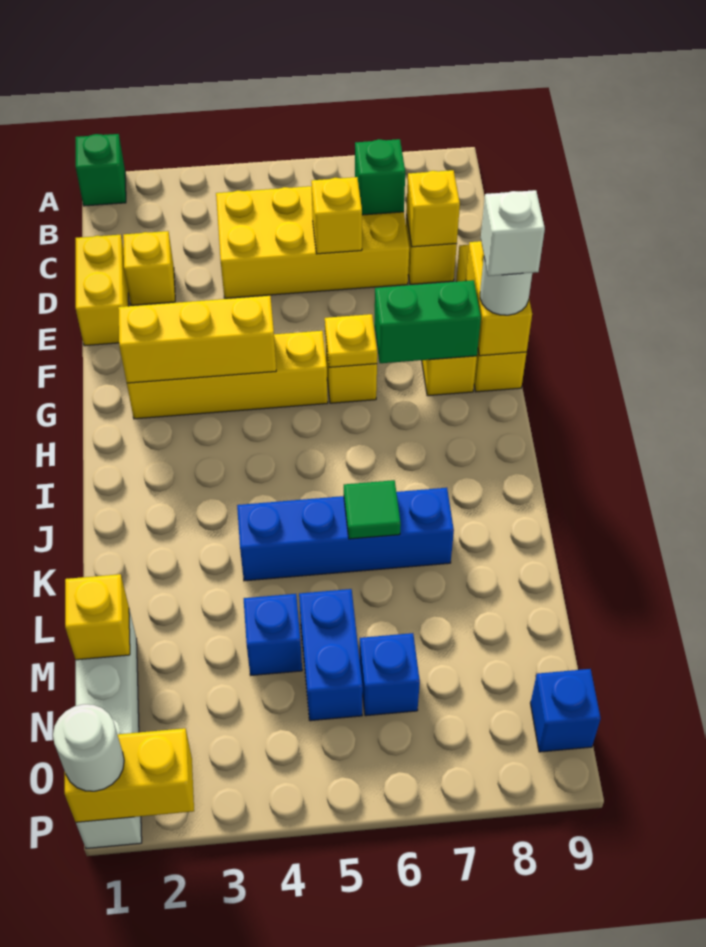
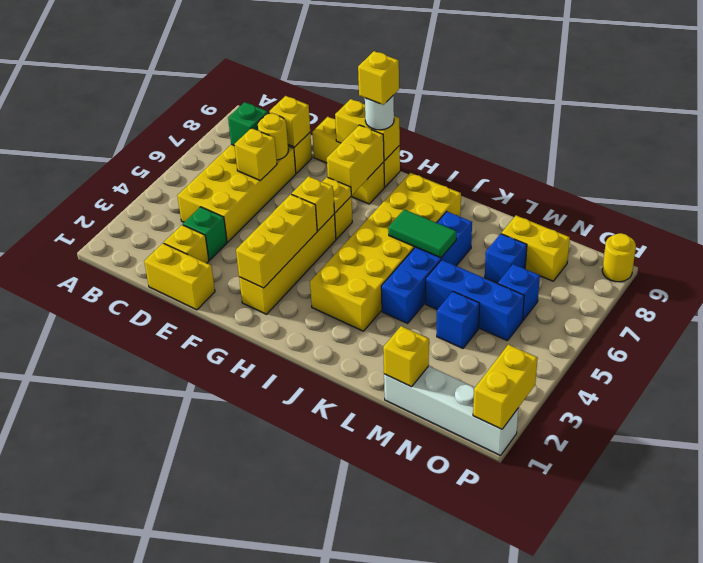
green 1x1 brick [76,134,126,206] -> green 1x1 brick moved to [183,207,227,260]
none -> yellow 1x1 round brick [258,113,288,160]
none -> yellow 1x1 brick [292,176,334,231]
green 1x2 brick [374,280,481,363] -> yellow 1x2 brick [327,125,384,195]
white 1x1 brick [481,190,545,276] -> yellow 1x1 brick [358,51,399,105]
none -> yellow 2x6 brick [310,173,461,331]
green 1x1 tile [344,480,401,539] -> green 1x2 tile [388,209,457,258]
blue 1x2 brick [299,589,363,721] -> blue 1x3 brick [426,260,524,341]
none -> yellow 1x2 brick [501,216,570,281]
blue 1x1 brick [530,669,601,752] -> blue 1x1 brick moved to [485,234,527,283]
white 1x1 round brick [53,704,124,791] -> none
none -> yellow 1x1 round brick [602,233,636,282]

